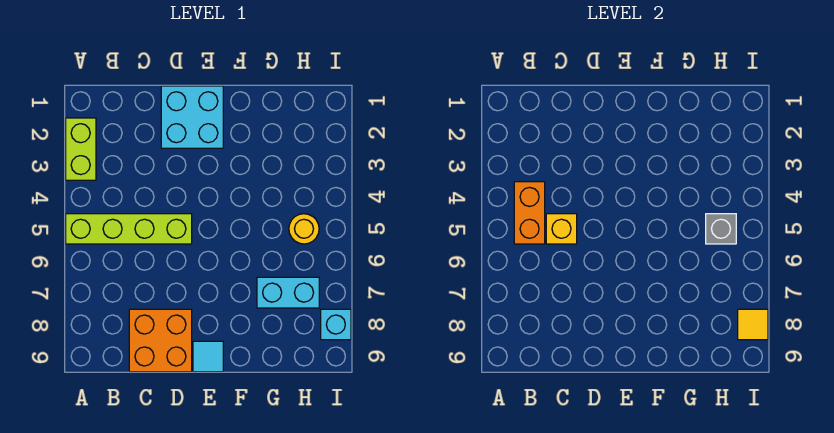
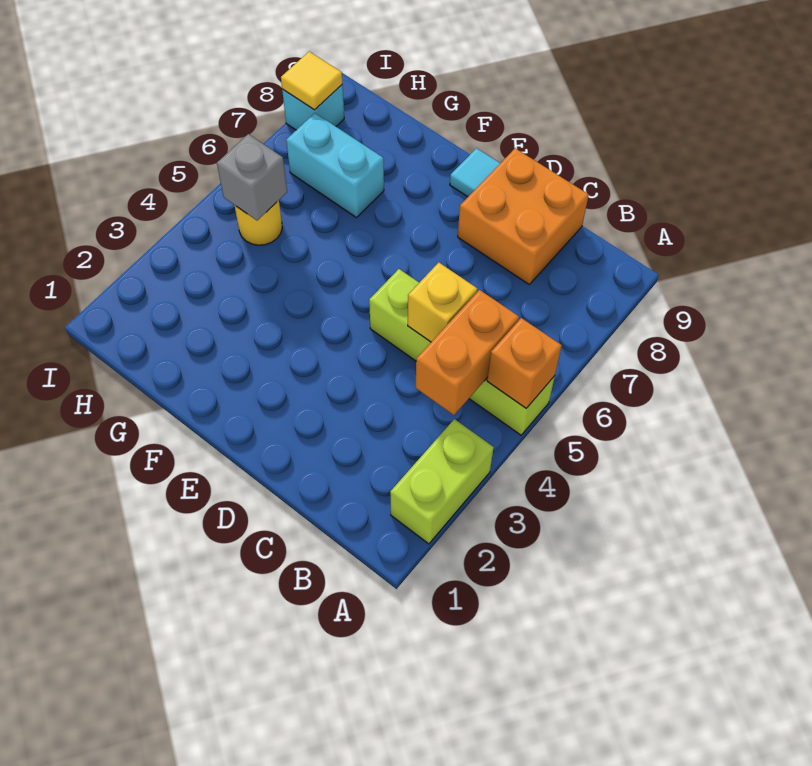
none -> orange 1x1 brick [487,318,562,408]
cyan 2x2 brick [161,86,223,148] -> none

